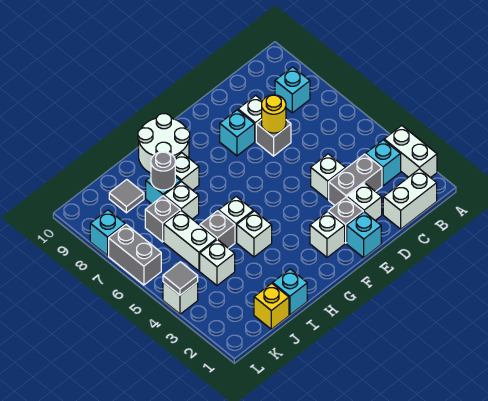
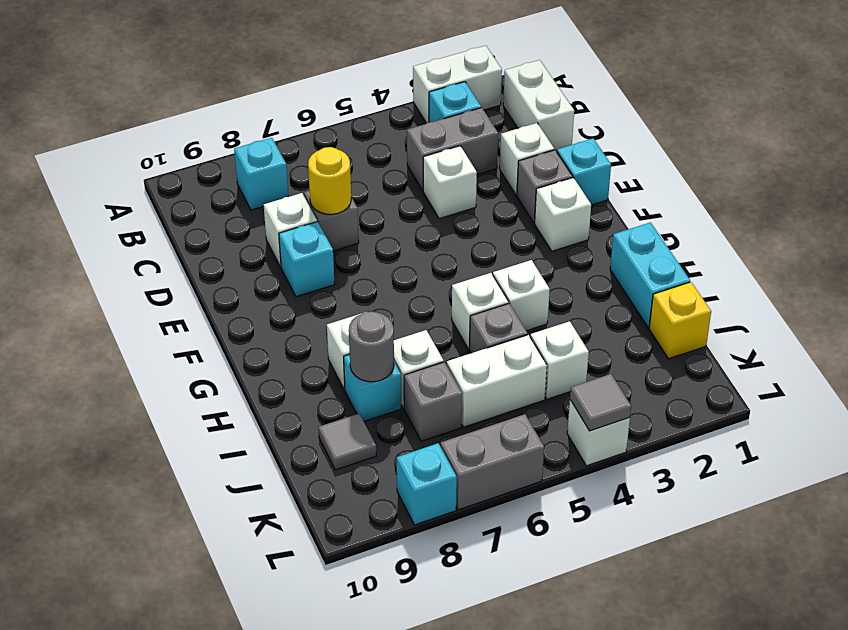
grey 1x2 brick [329,154,382,205] -> grey 1x2 brick turned to [407,108,498,191]
white 2x2 round brick [138,114,190,173] -> none
cyan 1x1 brick [273,269,307,315] -> cyan 1x2 brick [610,222,690,328]

